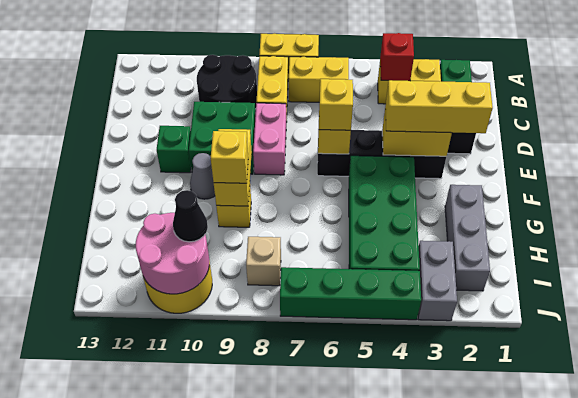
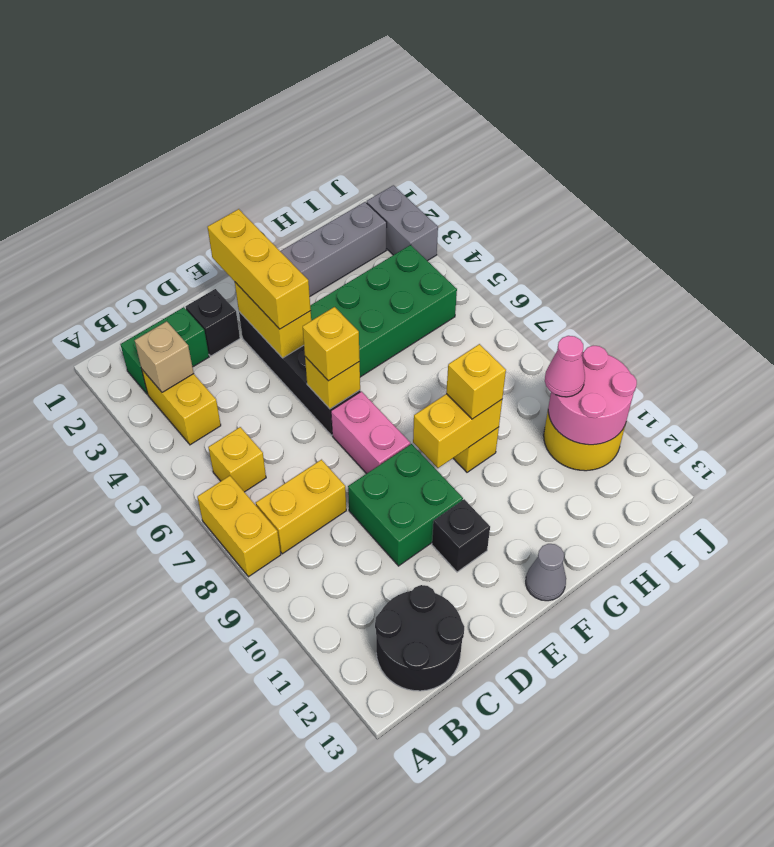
red 1x1 brick [380,33,414,81] -> none
yellow 1x2 brick [289,57,349,102] -> yellow 1x1 brick [208,427,266,492]
black 2x2 round brick [197,55,257,109] -> black 2x2 round brick moved to [375,585,464,691]
pink 1x2 brick [253,103,286,175] -> pink 1x2 brick turned to [331,391,410,474]
green 1x1 brick [157,126,191,173] -> black 1x1 brick [432,499,490,572]
grey 1x1 cone [190,153,215,199] -> grey 1x1 cone moved to [526,544,566,601]
grey 1x2 brick [418,241,457,321] -> grey 1x2 brick turned to [367,185,438,261]
tan 1x1 brick [246,237,281,286] -> tan 1x1 brick moved to [135,321,194,392]
black 1x1 cone [173,190,208,242] -> pink 1x1 cone [545,336,585,397]
green 1x4 brick [280,267,421,320] -> none

